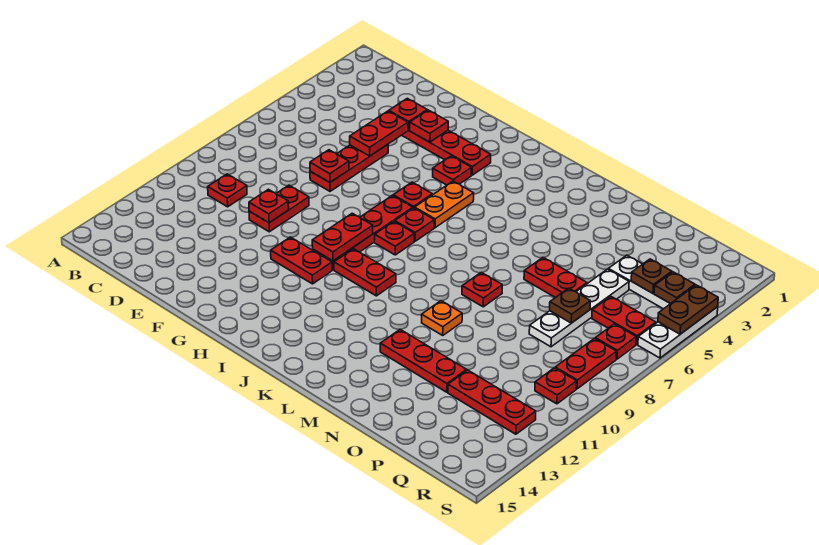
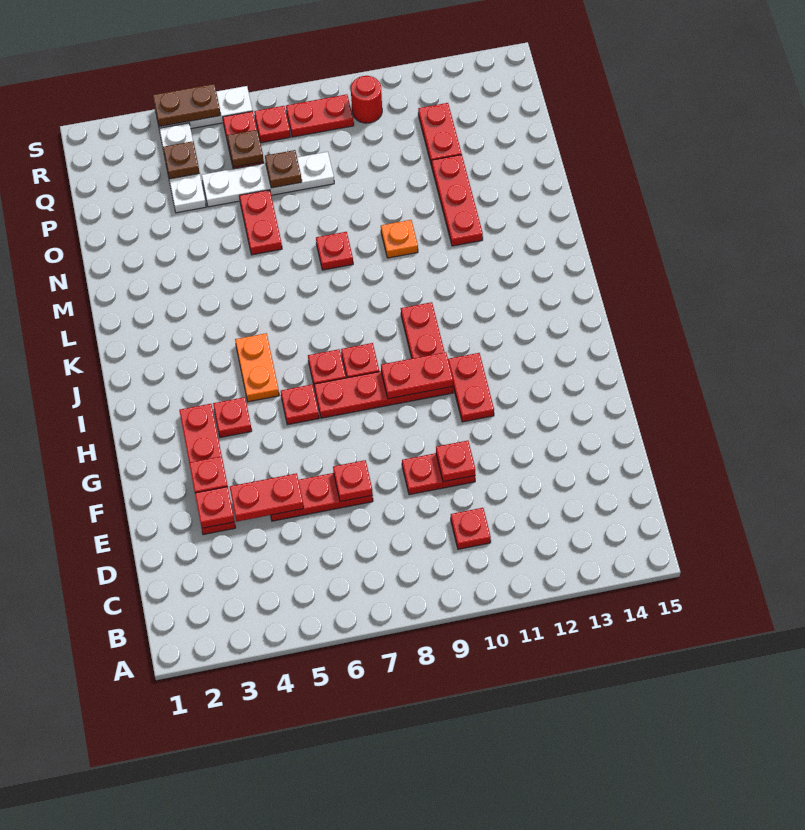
orange 1x2 plate [415,181,474,228] -> orange 1x2 plate turned to [235,333,279,402]
red 1x3 plate [448,370,536,434] -> red 1x2 plate [418,103,462,166]
brown 1x1 plate [654,272,695,304] -> brown 1x1 plate moved to [227,130,264,167]
red 1x1 plate [535,368,576,404] -> red 1x1 round brick [351,76,382,123]

